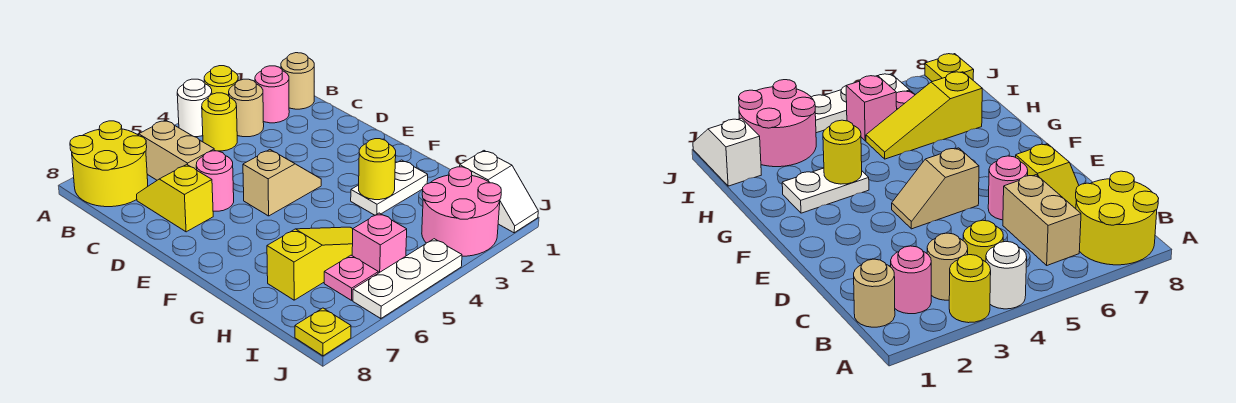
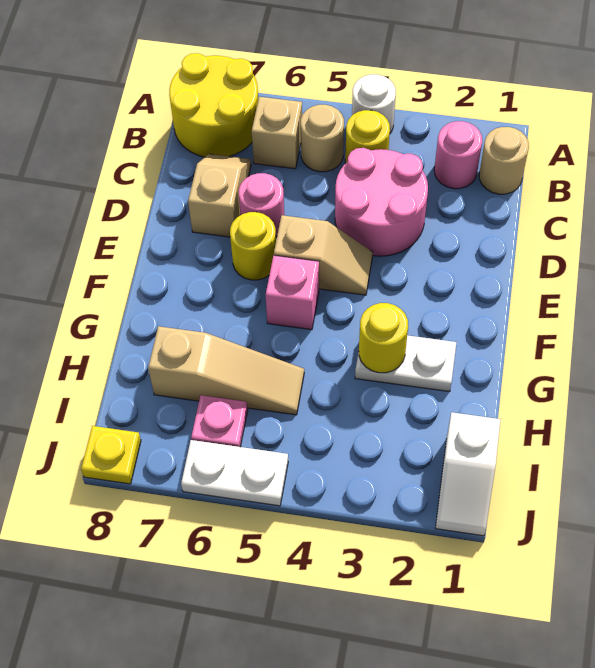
yellow 1x1 round brick [204,66,238,96] -> yellow 1x1 round brick moved to [230,212,276,280]
tan 1x1 round brick [229,79,264,137] -> tan 1x1 round brick moved to [301,105,344,172]
tan 1x2 brick [139,120,215,180] -> tan 1x1 brick [252,97,302,169]
yellow 1x2 slope [137,164,213,232] -> tan 1x2 slope [188,154,251,237]
yellow 1x3 slope [267,227,353,300] -> tan 1x3 slope [148,326,304,415]
pink 2x2 round brick [422,167,501,256] -> pink 2x2 round brick moved to [335,148,428,256]
pink 1x1 brick [352,213,407,273] -> pink 1x1 brick moved to [265,256,319,330]
white 1x3 plate [353,239,462,319] -> white 1x2 plate [181,440,288,506]

